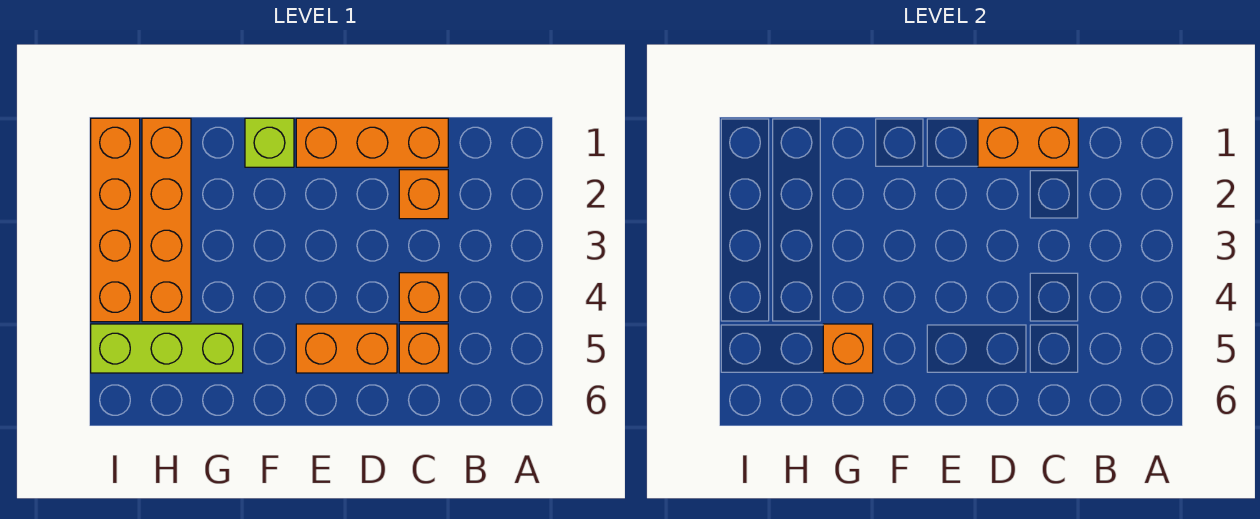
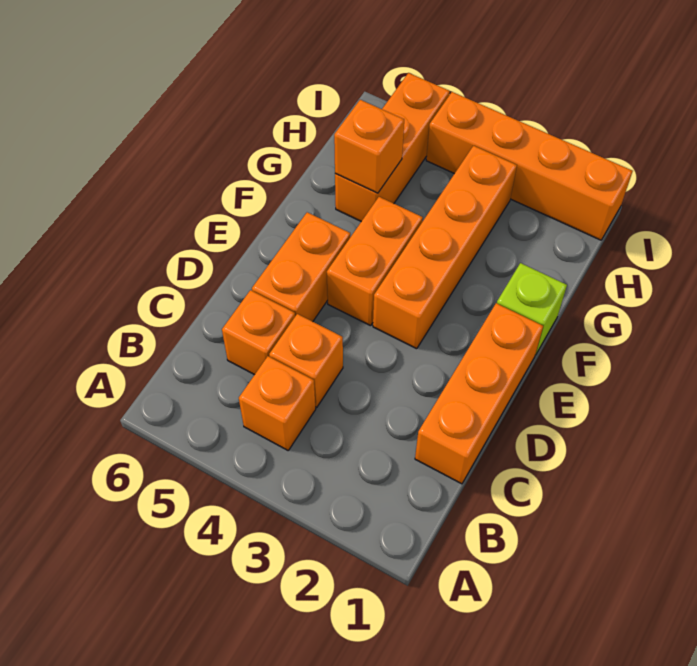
orange 1x2 brick [978,118,1078,167] -> orange 1x2 brick moved to [327,197,423,326]
orange 1x1 brick [399,170,448,219] -> orange 1x1 brick moved to [239,356,316,450]
lime 1x3 brick [91,324,243,373] -> orange 1x3 brick [335,73,450,221]
orange 1x4 brick [142,118,191,322] -> orange 1x4 brick turned to [373,146,517,349]

